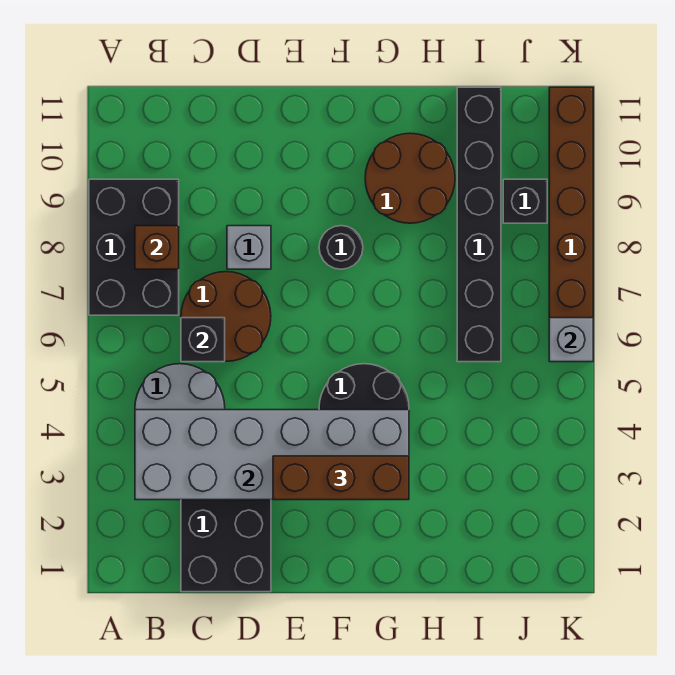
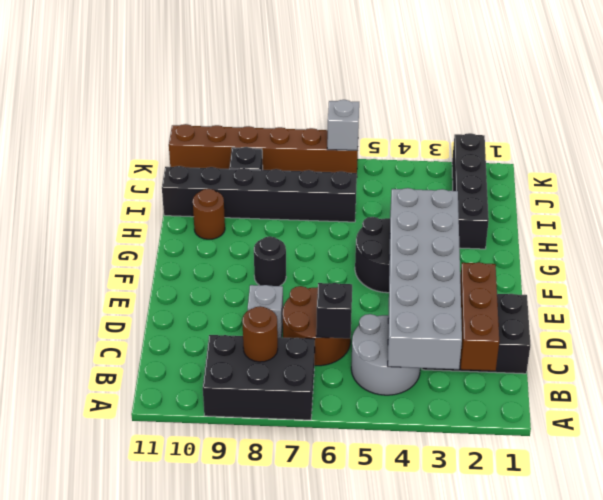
brown 1x1 brick [135,226,179,269] -> brown 1x1 round brick [242,306,278,362]
brown 1x3 brick [273,456,409,500] -> brown 1x3 brick moved to [460,262,499,371]
brown 2x2 round brick [365,133,455,223] -> brown 1x1 round brick [193,189,225,239]
none -> black 1x4 brick [452,133,489,249]

